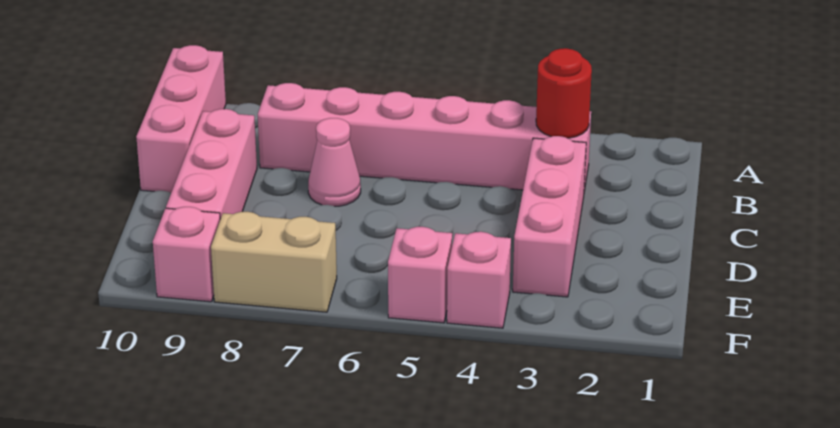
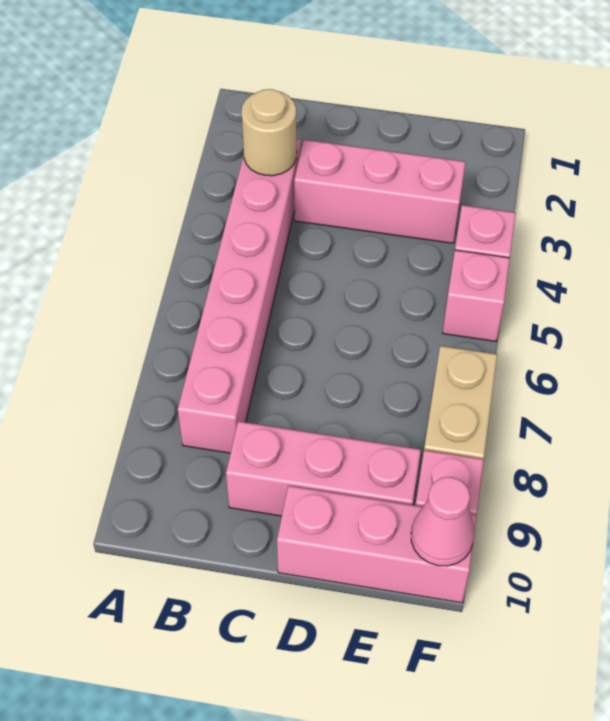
pink 1x3 brick [136,45,226,193] -> pink 1x3 brick moved to [277,486,477,603]
red 1x1 round brick [536,48,592,138] -> tan 1x1 round brick [242,89,297,176]
pink 1x1 cone [308,118,361,206] -> pink 1x1 cone moved to [411,477,474,566]

